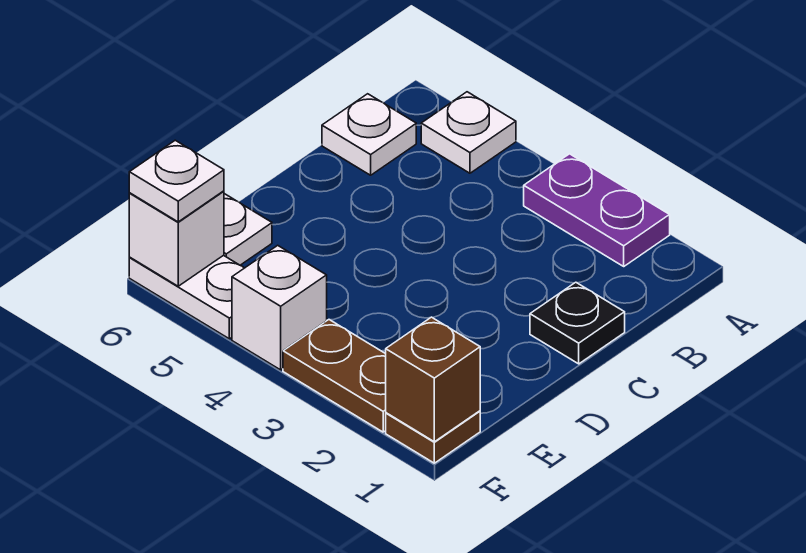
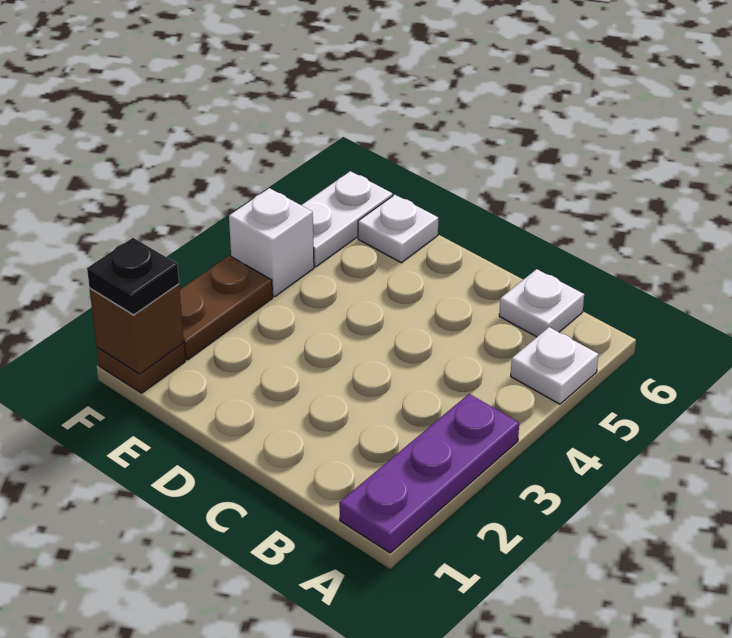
purple 1x2 plate [524,154,670,266] -> purple 1x3 plate [339,394,519,553]
black 1x1 plate [530,282,625,364] -> black 1x1 plate moved to [87,238,179,315]
white 1x1 brick [129,191,224,286] -> none
white 1x1 plate [129,140,224,222] -> none

